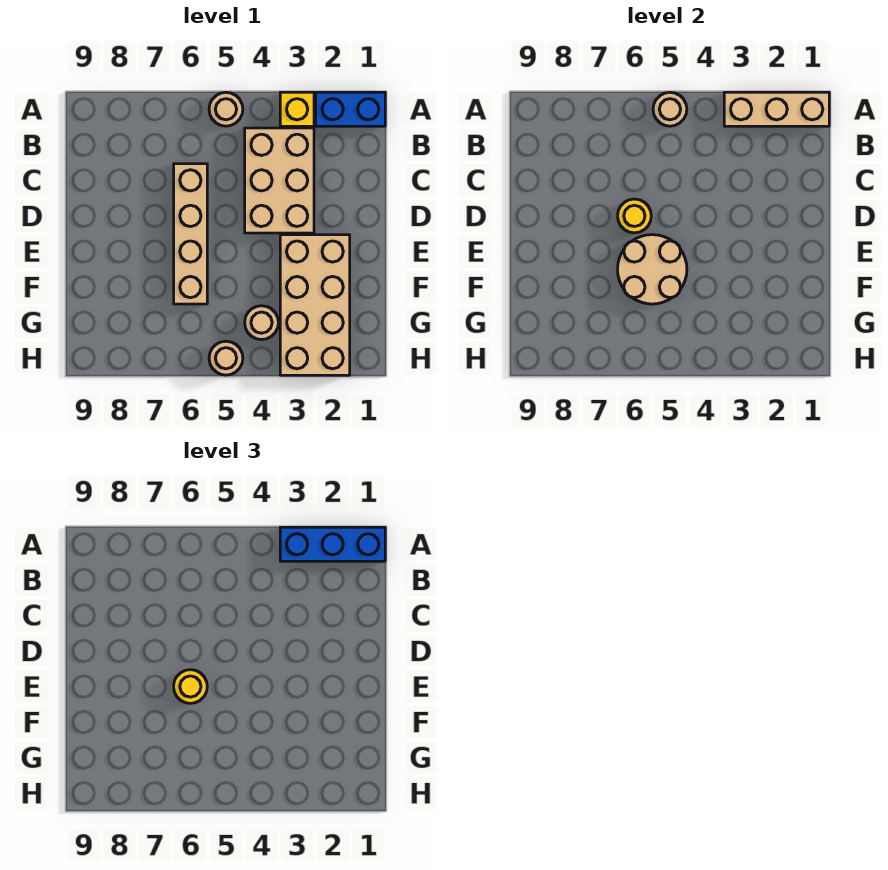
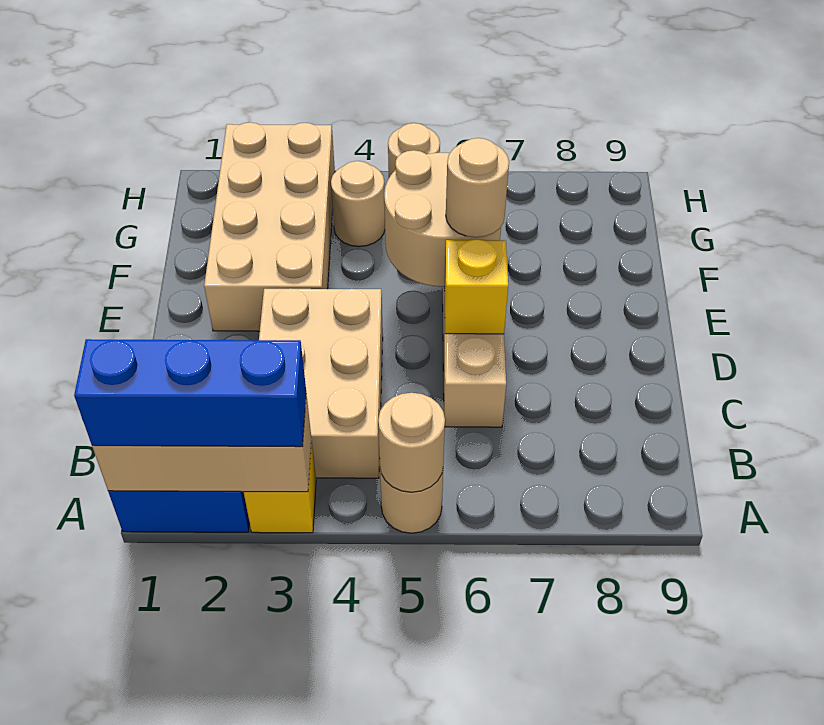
yellow 1x1 round brick [618,199,651,233] -> yellow 1x1 brick [444,239,508,334]
yellow 1x1 round brick [174,670,207,703] -> tan 1x1 round brick [446,138,509,237]

